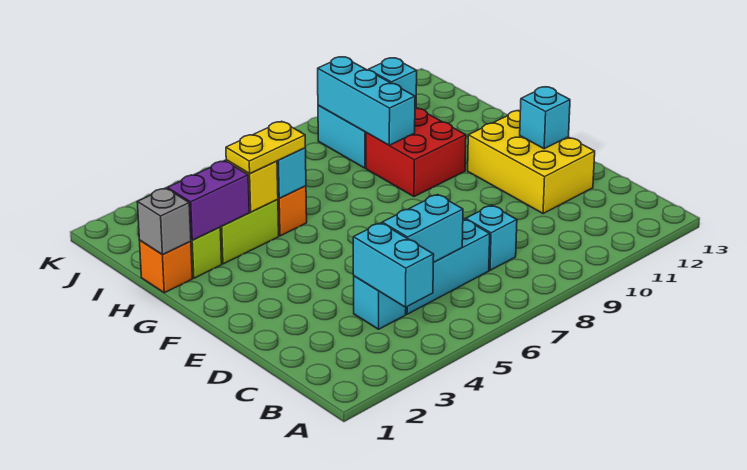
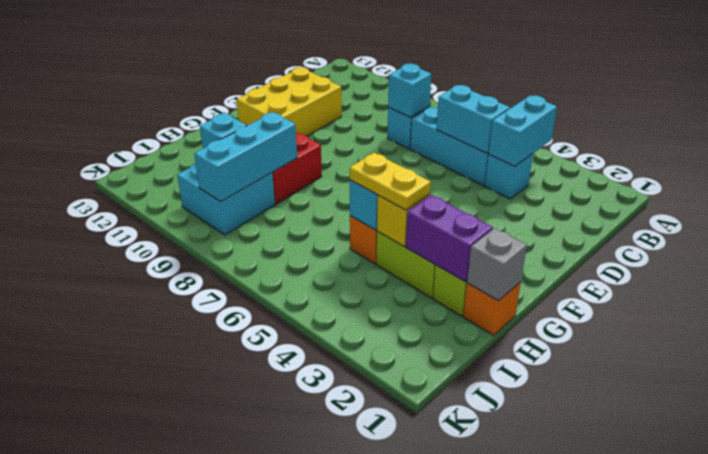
cyan 1x1 brick [520,87,570,149] -> cyan 1x1 brick moved to [388,64,431,118]

